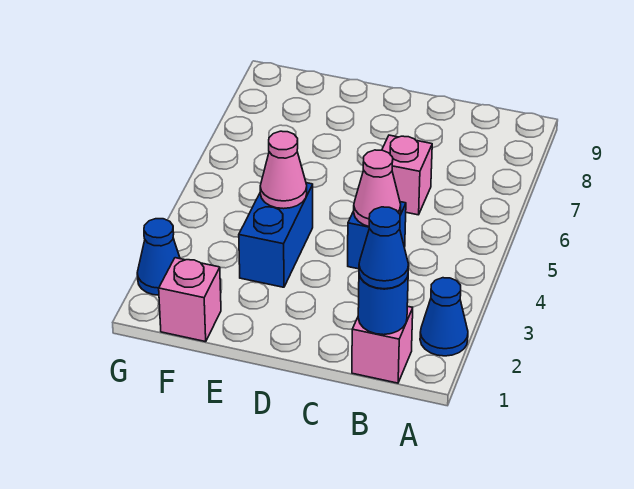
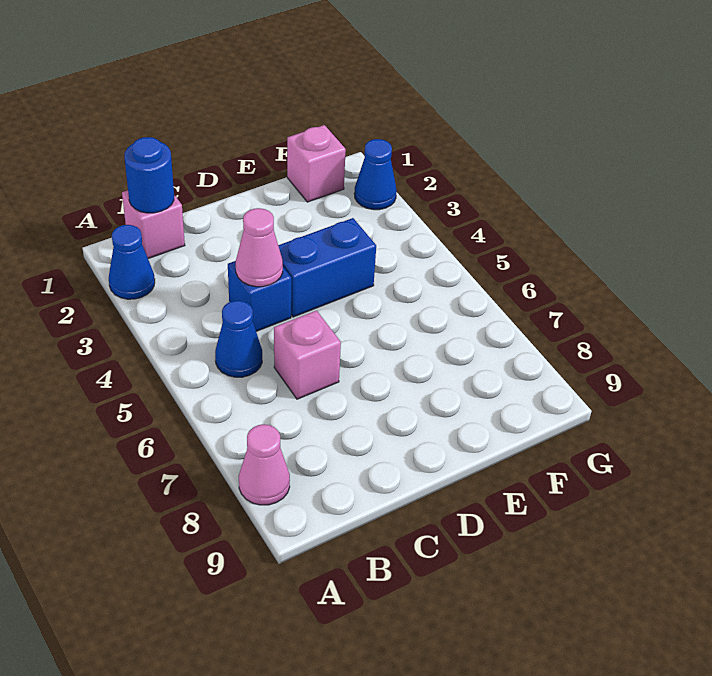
blue 1x1 cone [359,207,409,289] -> blue 1x1 cone moved to [215,301,262,377]
blue 1x2 brick [239,183,313,287] -> blue 1x2 brick turned to [278,218,376,317]
pink 1x1 cone [260,131,307,209] -> pink 1x1 cone moved to [239,424,290,505]

